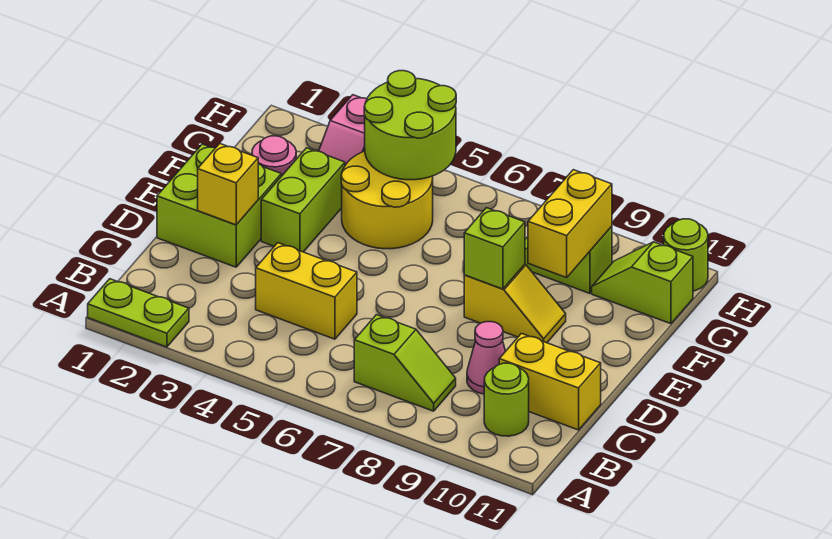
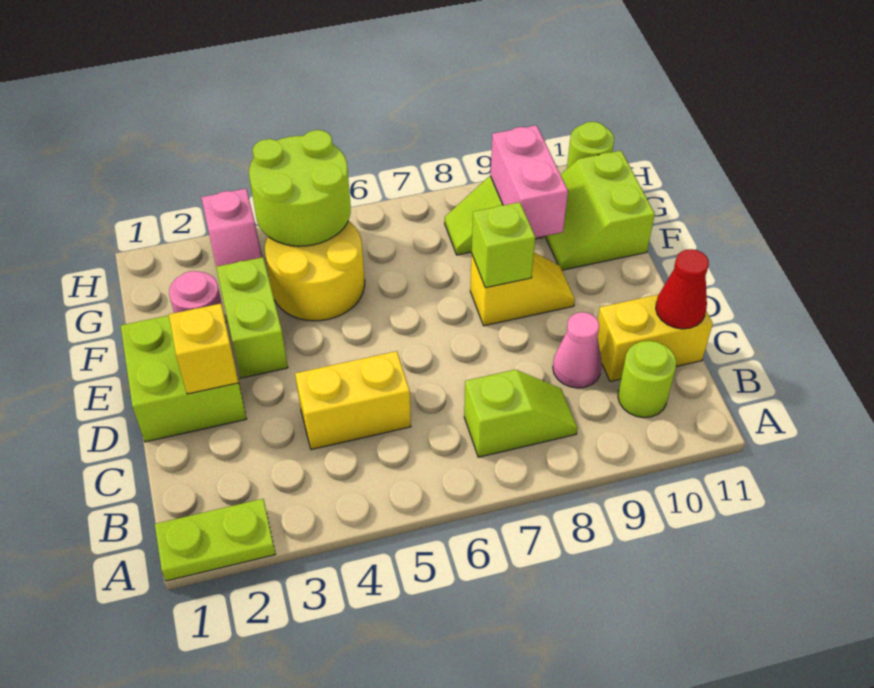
none -> red 1x1 cone [656,249,709,329]
yellow 1x2 brick [528,170,612,278] -> pink 1x2 brick [490,125,568,238]
lime 1x2 slope [592,242,693,324] -> lime 2x2 slope [545,151,655,270]

